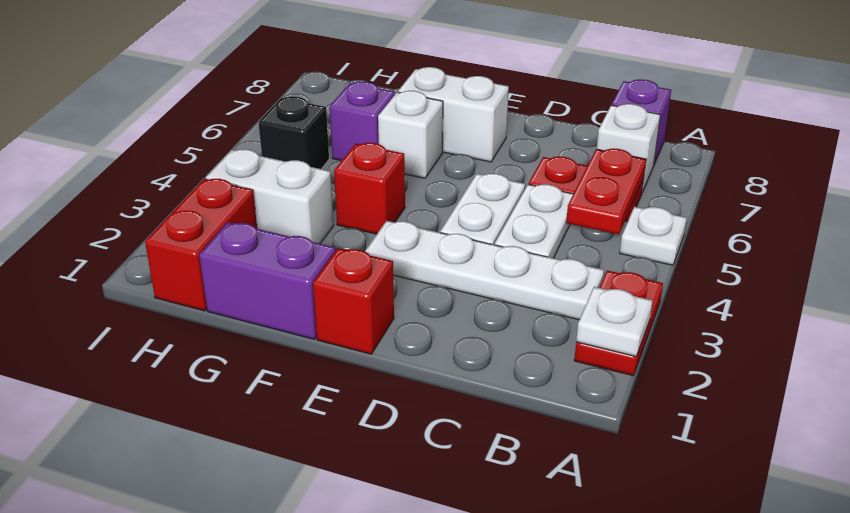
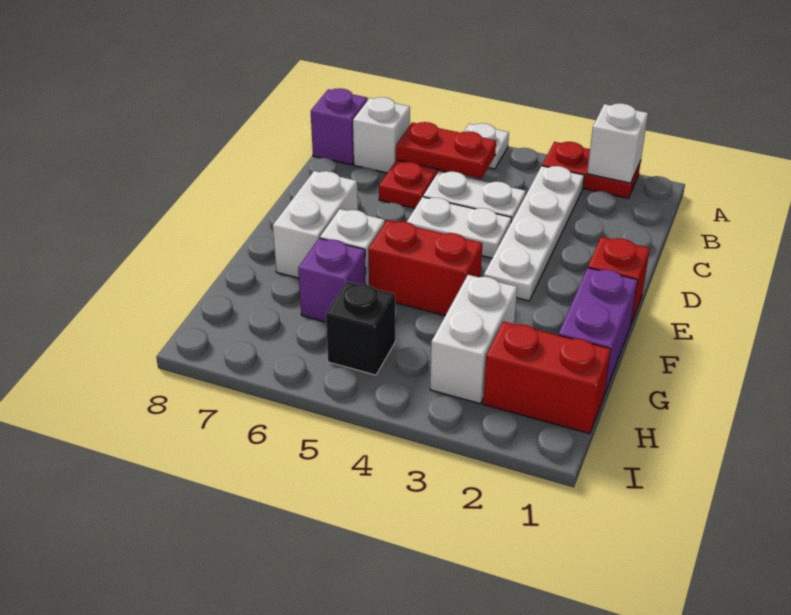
white 1x1 plate [576,287,653,356] -> white 1x1 brick [587,103,648,183]
red 1x1 brick [334,143,405,234] -> red 1x2 brick [368,220,482,316]

